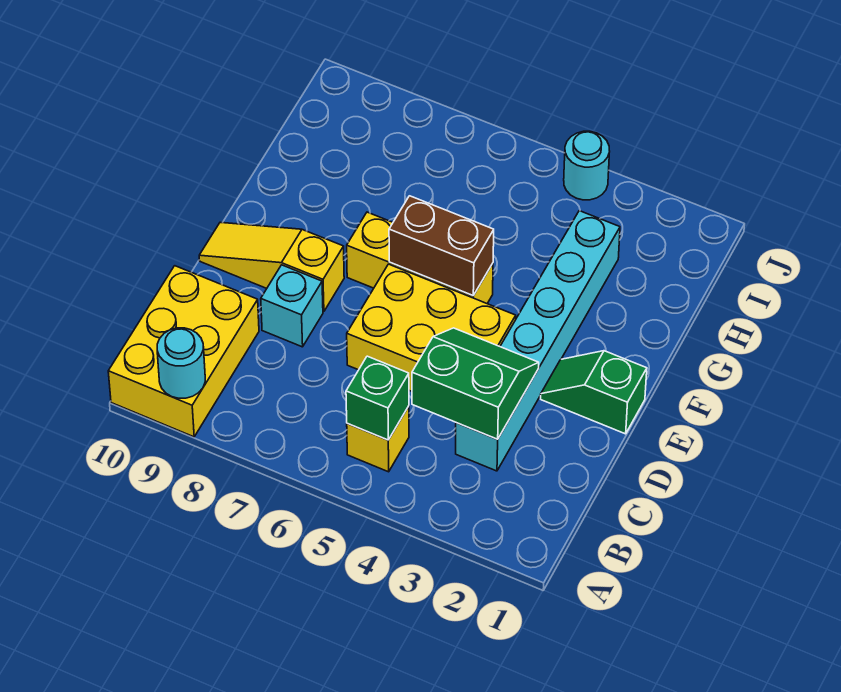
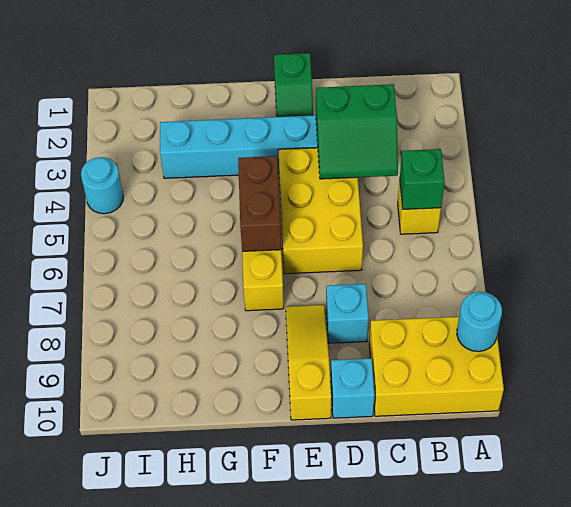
green 2x2 slope [412,328,539,439] -> green 2x2 slope turned to [316,84,398,179]
none -> cyan 1x1 brick [331,358,375,418]
yellow 1x3 slope [199,222,344,312] -> yellow 1x3 slope turned to [286,305,331,420]

